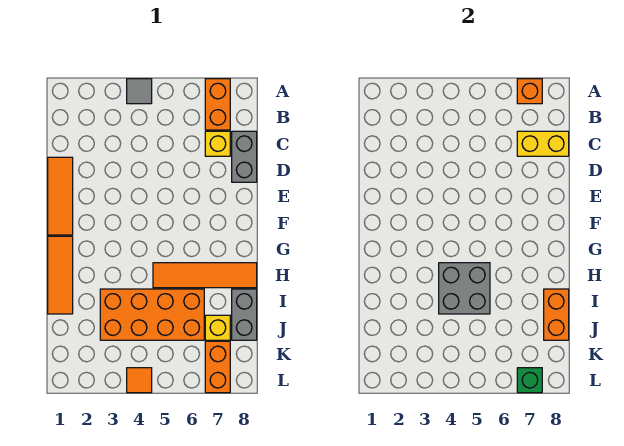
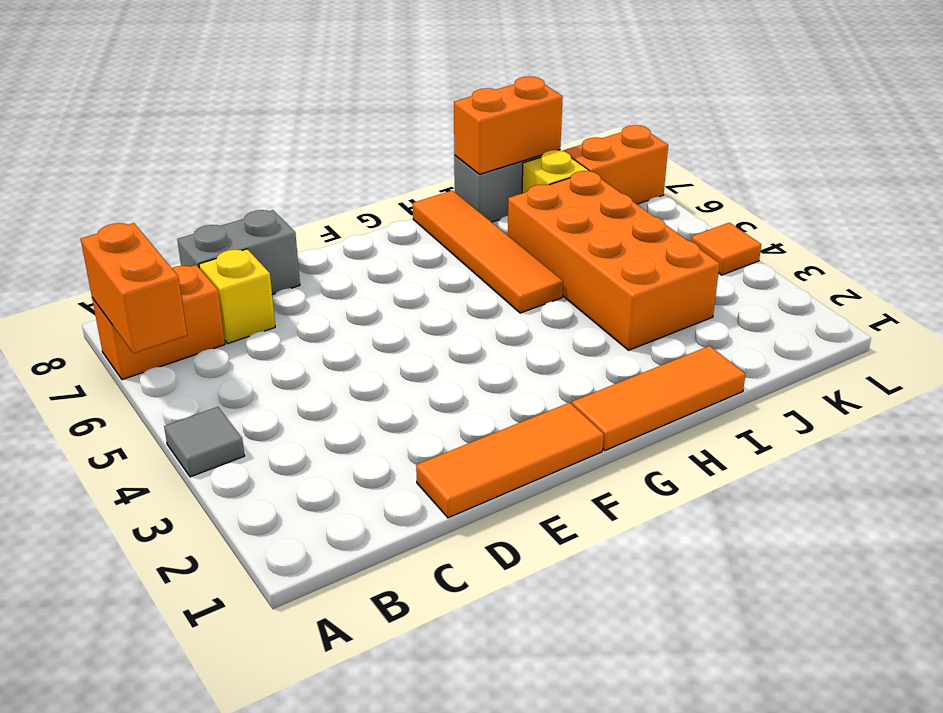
orange 1x1 brick [517,79,542,104] -> orange 1x2 brick [81,223,187,353]
yellow 1x2 brick [517,131,569,156] -> none
grey 2x2 brick [439,263,490,314] -> none
green 1x1 brick [517,368,542,393] -> none

